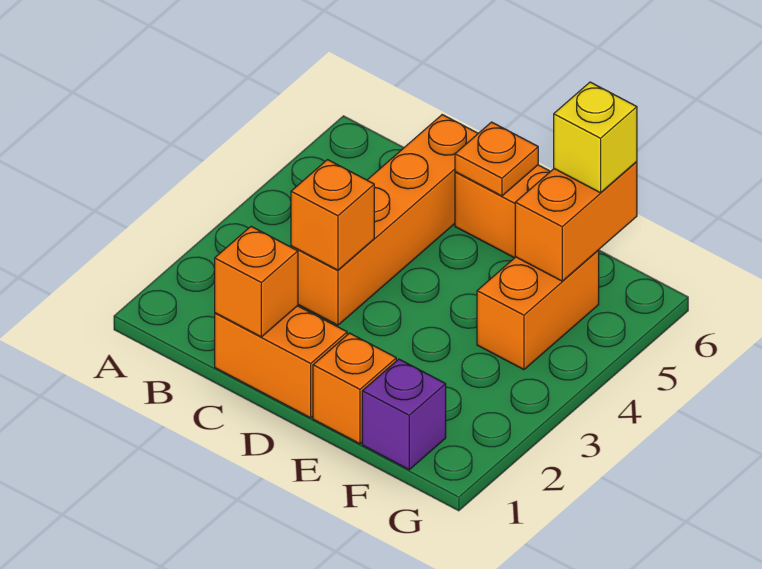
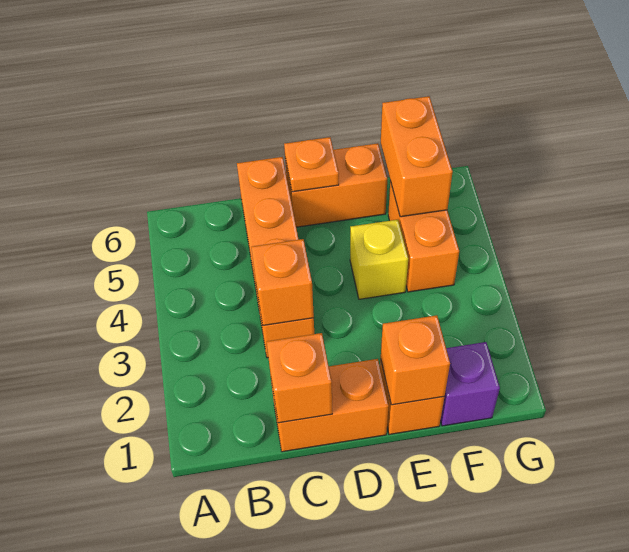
none -> orange 1x1 brick [381,315,450,405]
yellow 1x1 brick [554,82,637,193] -> yellow 1x1 brick moved to [350,220,408,299]

